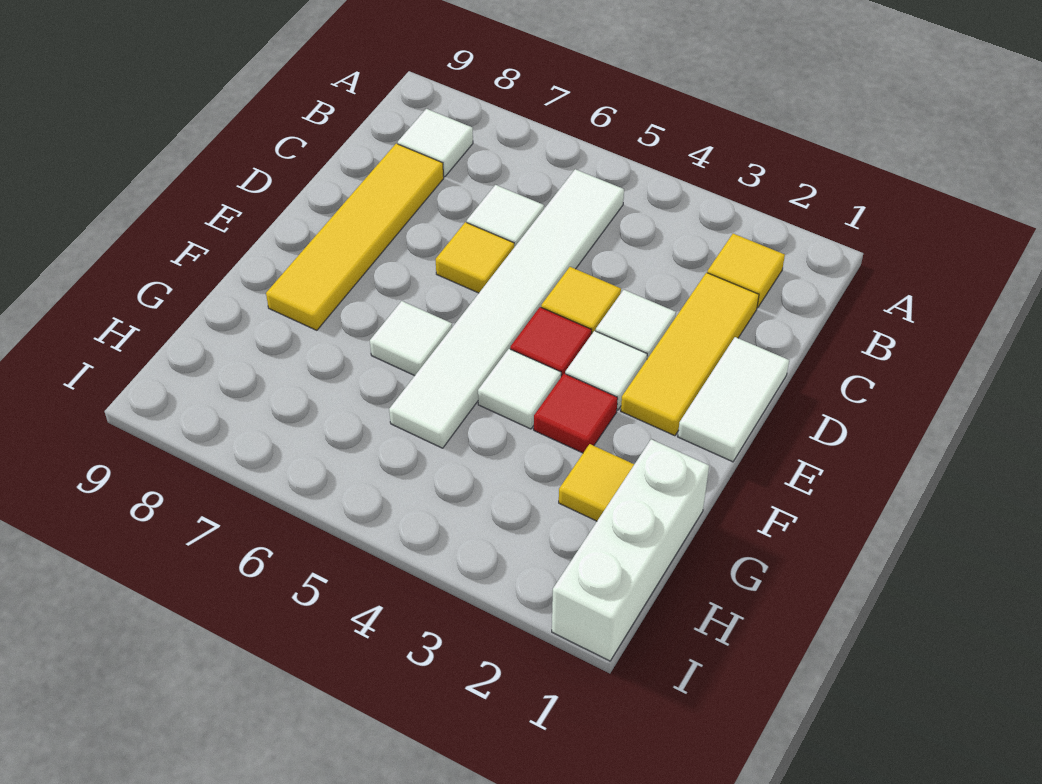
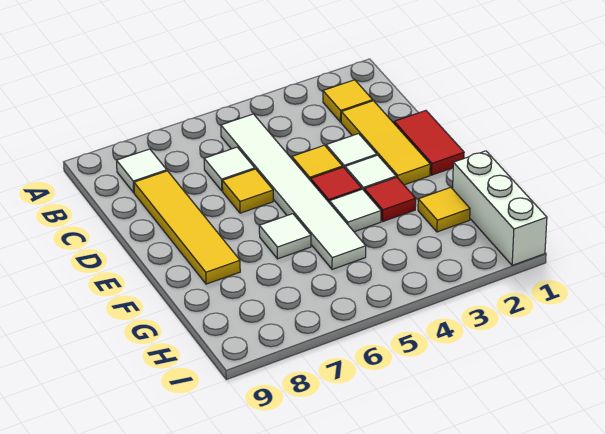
white 1x2 tile [678,337,789,462] -> red 1x2 tile [394,111,464,175]

